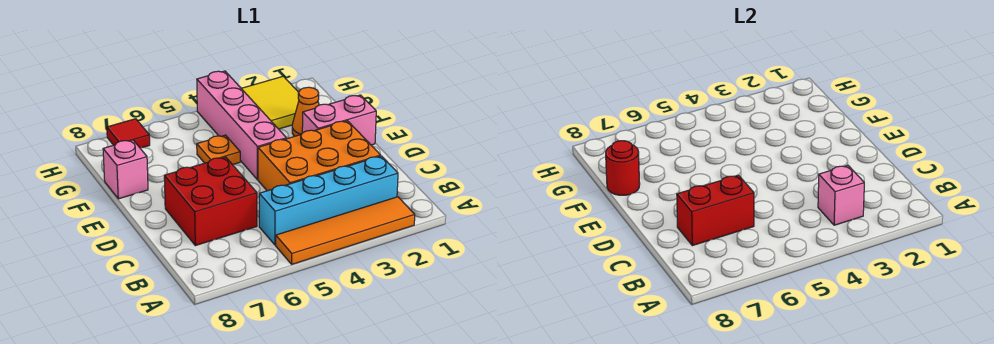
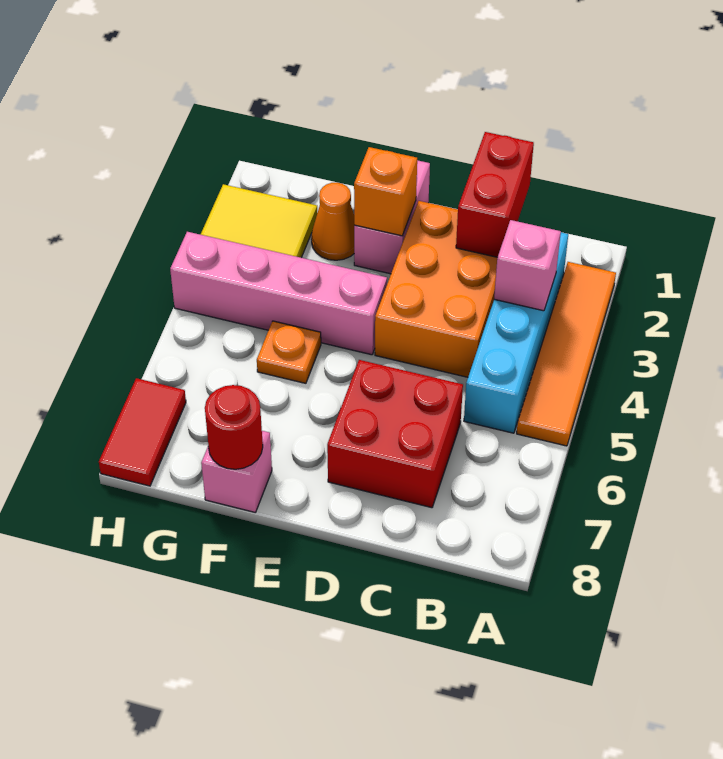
red 1x2 brick [677,175,754,246] -> red 1x2 brick moved to [456,132,534,257]
none -> orange 1x1 brick [354,147,417,236]
red 1x1 tile [107,119,150,148] -> red 1x2 tile [99,378,186,486]

